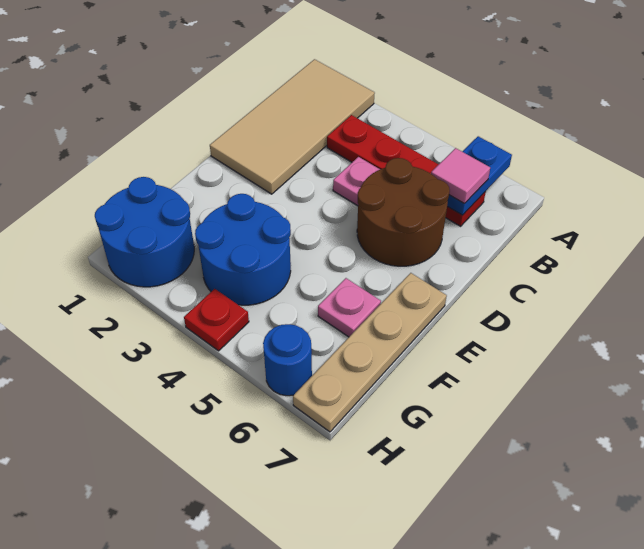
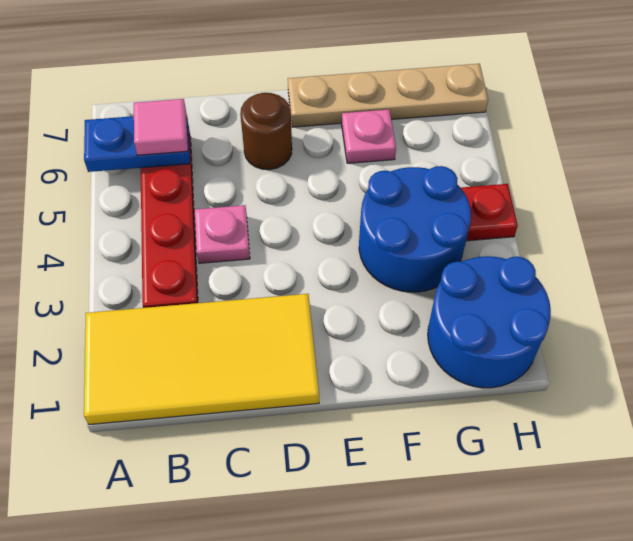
tan 2x4 tile [210,59,375,194] -> yellow 2x4 tile [84,294,319,425]
brown 2x2 round brick [357,158,450,266] -> brown 1x1 round brick [240,93,292,170]
blue 1x1 round brick [263,324,312,396] -> none

